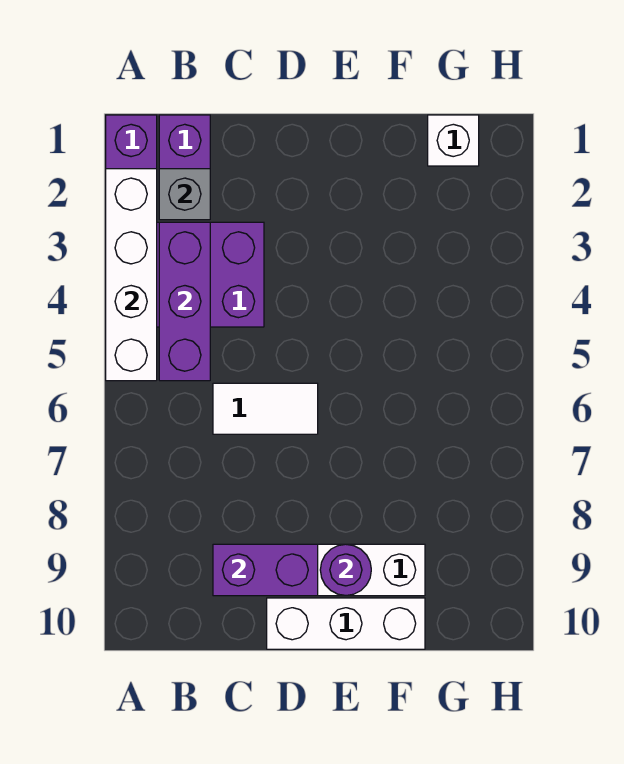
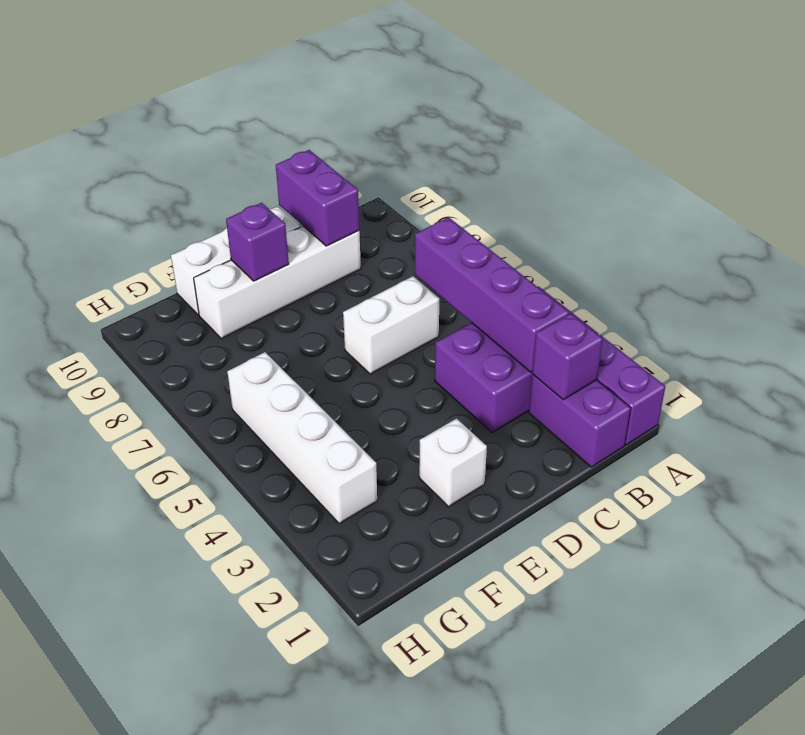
white 1x4 brick [106,169,157,381] -> white 1x4 brick moved to [227,352,377,524]
grey 1x1 brick [159,169,210,220] -> purple 1x1 brick [532,313,603,400]
purple 1x3 brick [159,222,210,381] -> purple 1x4 brick [415,217,569,372]
white 1x2 tile [213,383,318,434] -> white 1x2 brick [343,276,439,374]
purple 1x2 brick [213,544,318,596] -> purple 1x2 brick turned to [276,150,359,246]
purple 1x1 round brick [320,544,371,596] -> purple 1x1 brick [226,203,289,281]
white 1x1 brick [428,115,479,166] -> white 1x1 brick moved to [419,419,487,507]

